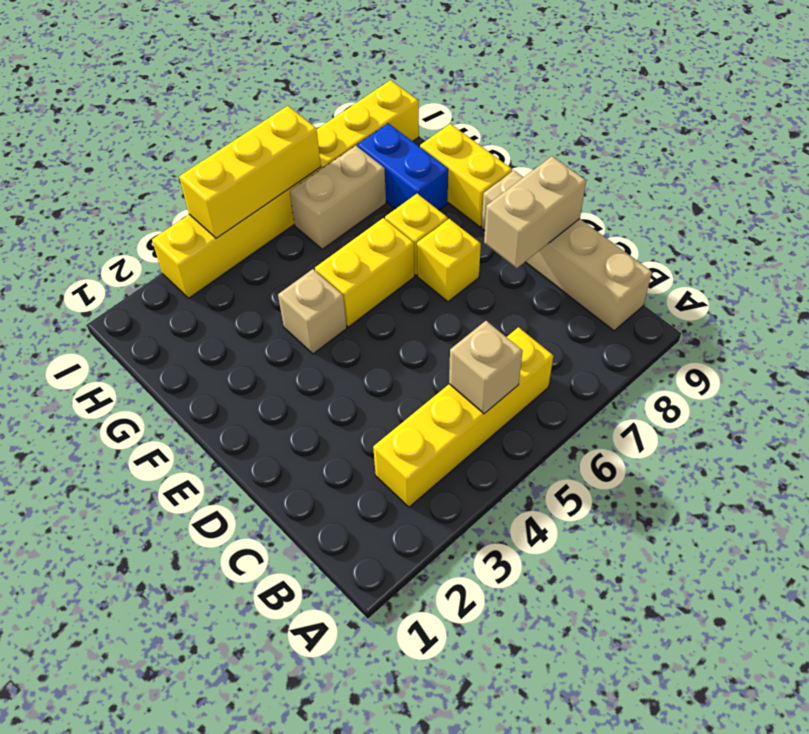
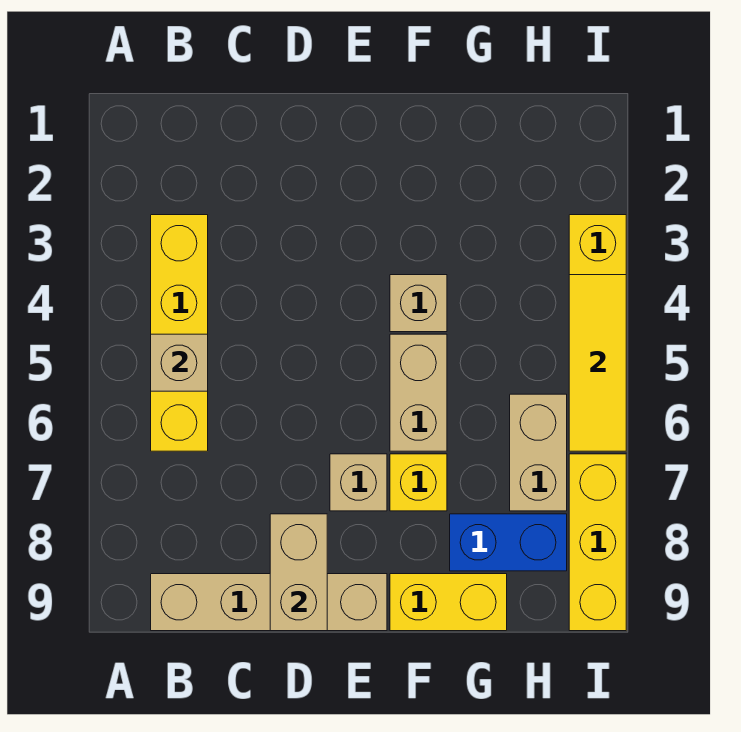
yellow 1x1 brick [417,219,481,302] -> tan 1x1 brick [330,454,387,511]
yellow 1x2 brick [315,218,415,327] -> tan 1x2 brick [390,334,447,451]
yellow 1x3 brick [179,106,321,238] -> yellow 1x3 tile [569,275,626,451]

